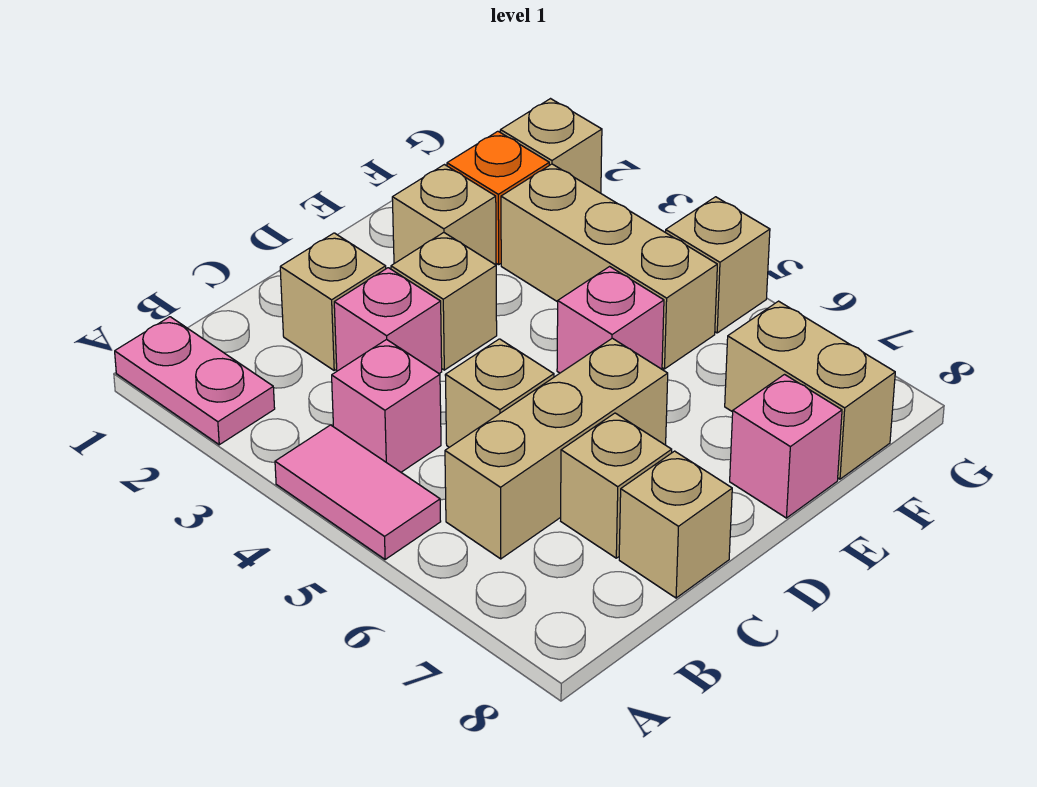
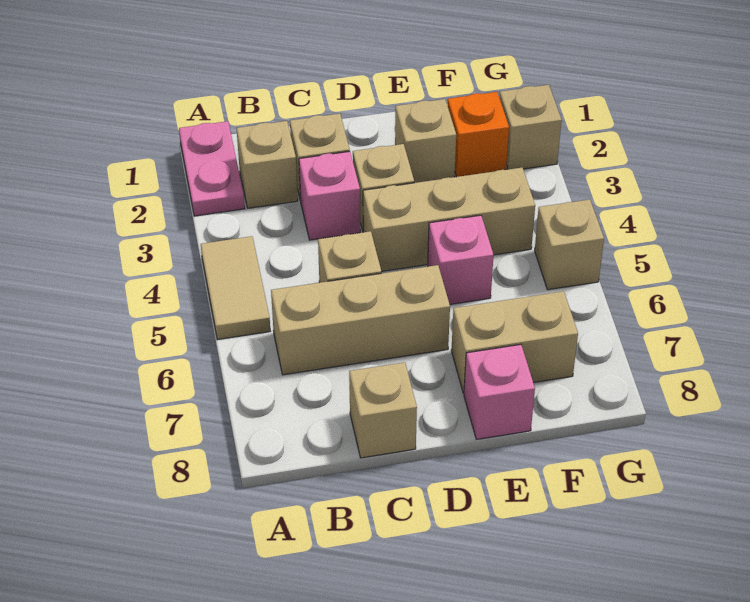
pink 1x2 tile [275,425,441,559] -> tan 1x2 tile [201,236,270,339]
pink 1x1 brick [332,339,441,472] -> none
tan 1x1 brick [561,413,672,558] -> tan 1x1 brick moved to [237,121,298,208]
tan 1x3 brick [501,164,717,369] -> tan 1x3 brick turned to [363,168,535,271]
tan 1x2 brick [725,301,895,479] -> tan 1x2 brick turned to [451,291,578,393]

